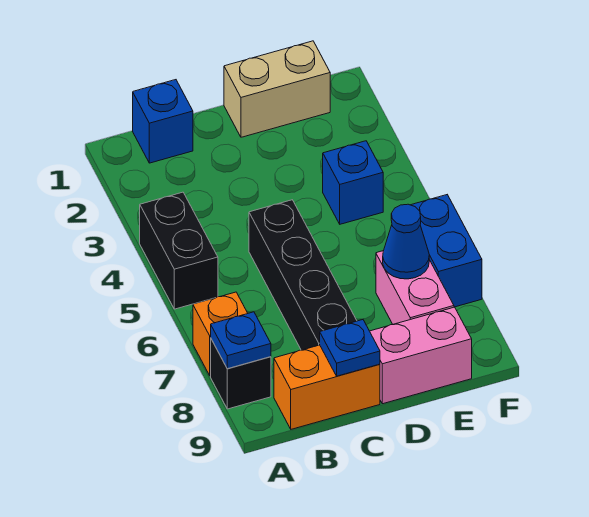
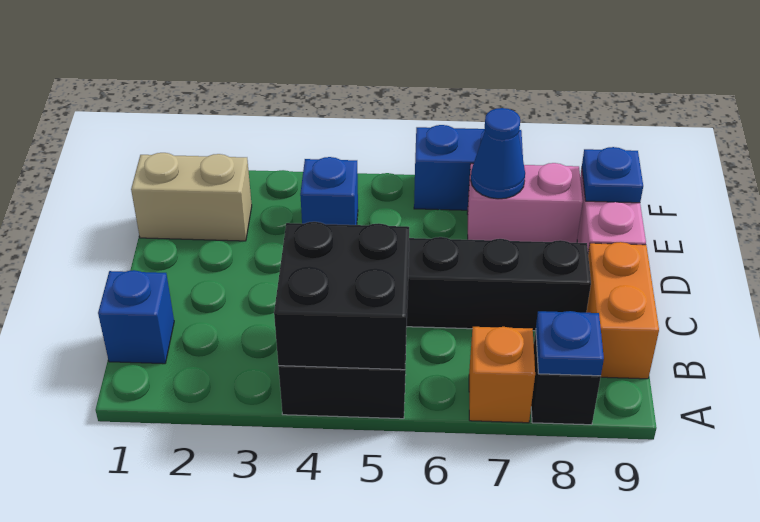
none -> black 2x2 brick [274,222,409,370]
blue 1x1 plate [320,320,380,376] -> blue 1x1 plate moved to [582,147,643,203]
tan 1x2 brick [224,41,330,137] -> tan 1x2 brick turned to [131,153,252,241]

